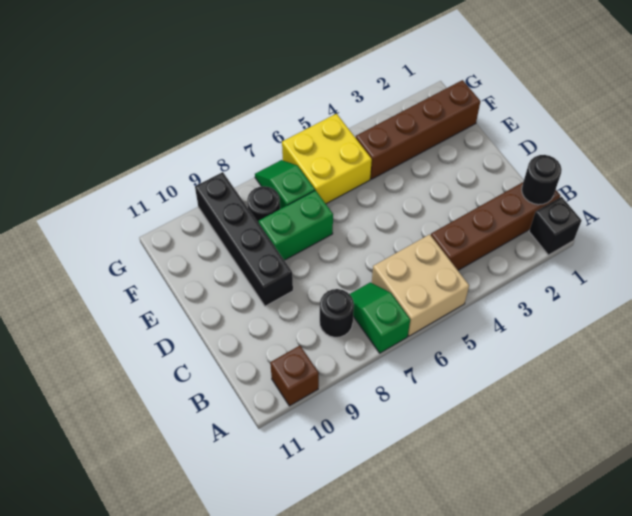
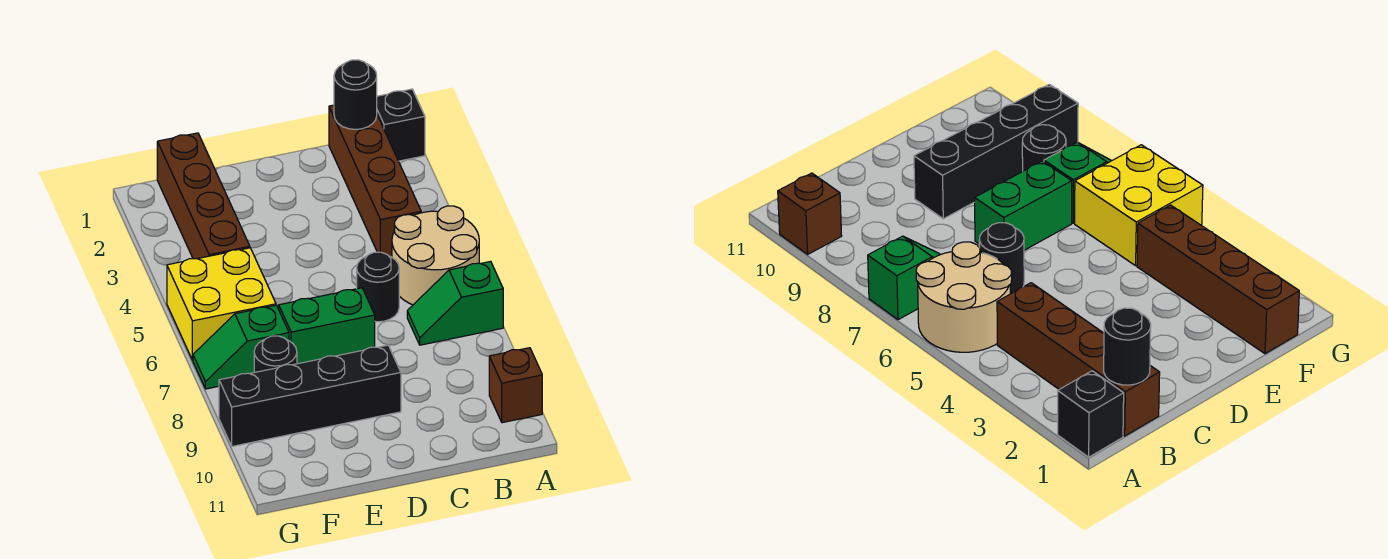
tan 2x2 brick [372,234,469,336] -> tan 2x2 round brick [392,206,479,305]
black 1x1 round brick [320,289,354,337] -> black 1x1 round brick moved to [357,252,399,322]
green 1x2 brick [259,190,333,260] -> green 1x2 brick turned to [279,288,375,364]

